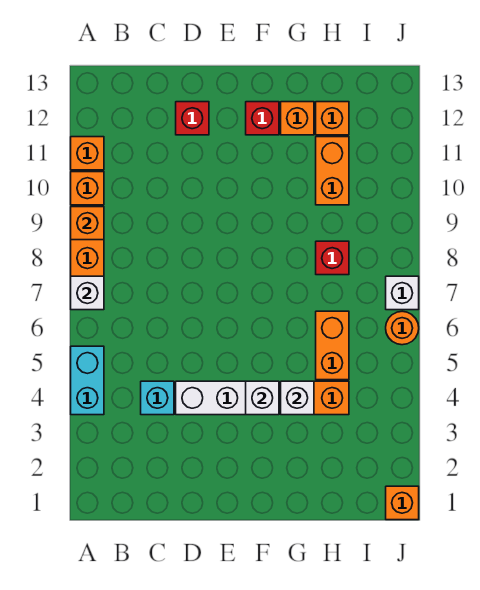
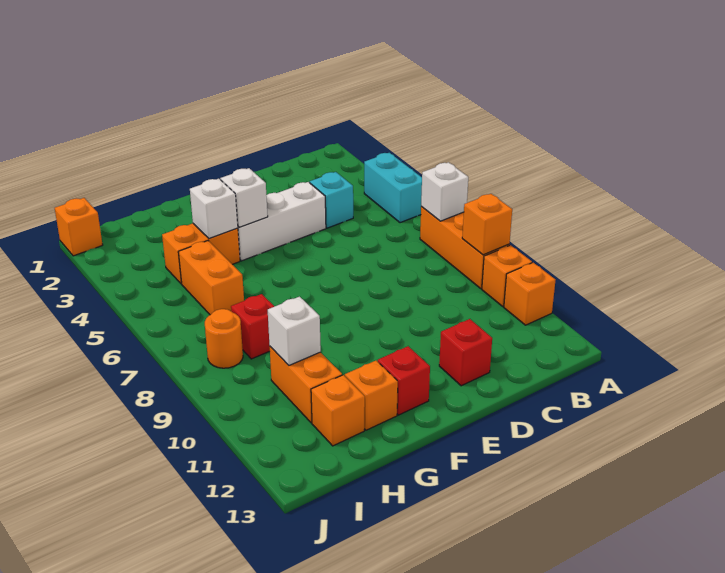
orange 1x1 round brick [386,311,419,345] -> orange 1x1 round brick moved to [205,309,243,368]
white 1x1 brick [386,276,419,310] -> white 1x1 brick moved to [268,297,321,365]

